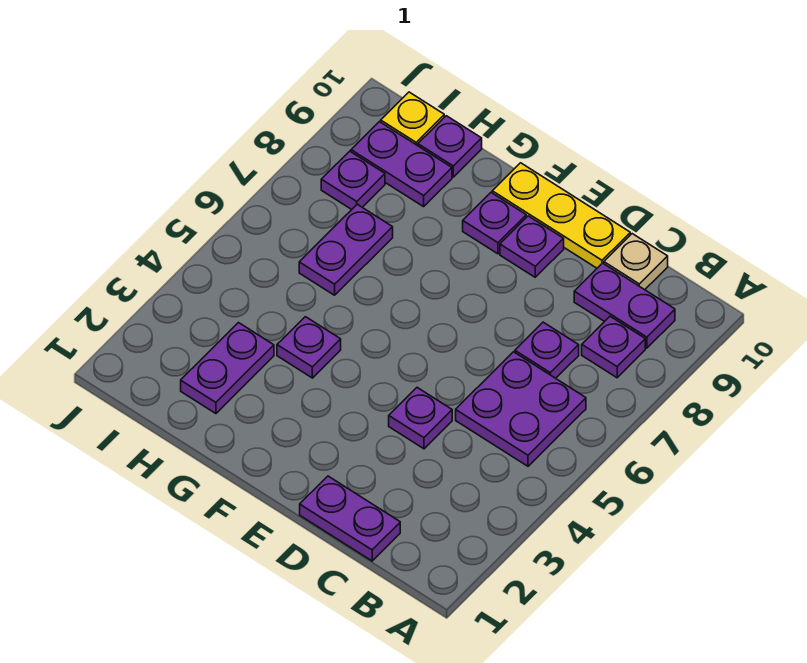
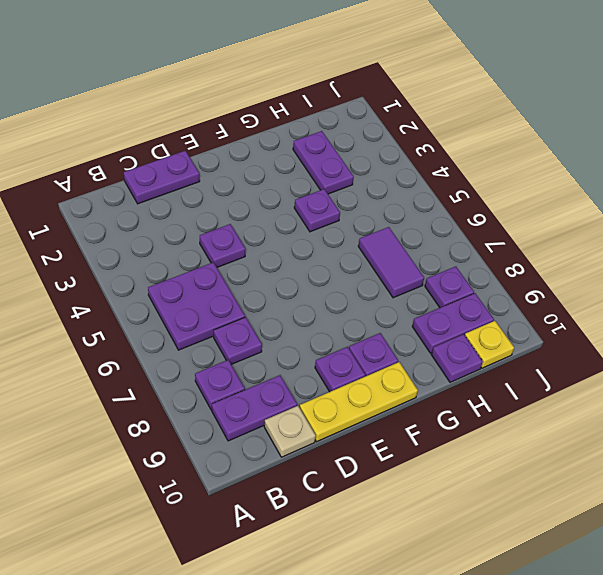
purple 1x2 plate [299,204,393,295] -> purple 1x2 tile [358,227,424,298]

